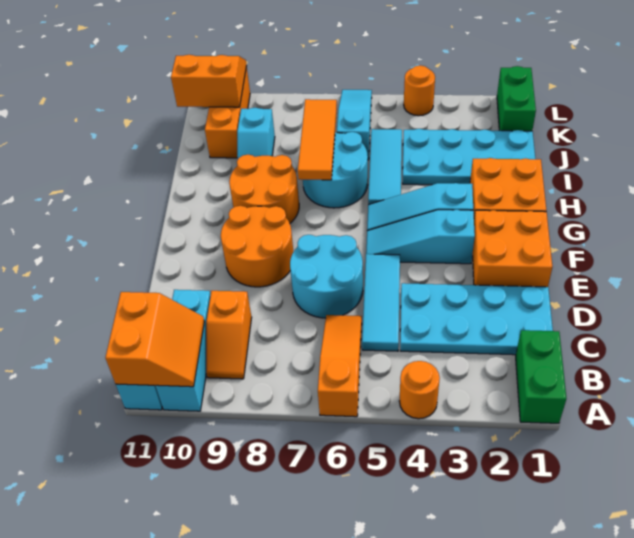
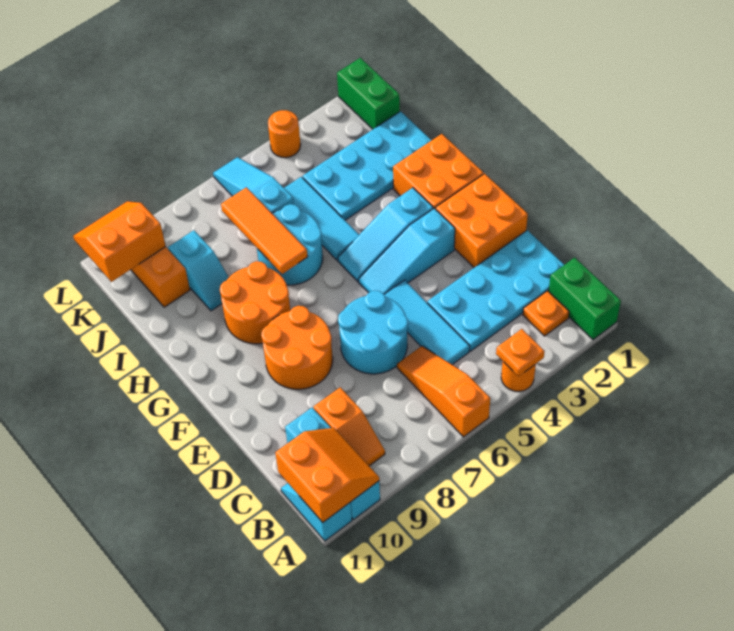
none -> orange 1x1 plate [496,329,545,376]
none -> orange 1x1 plate [523,291,569,336]

